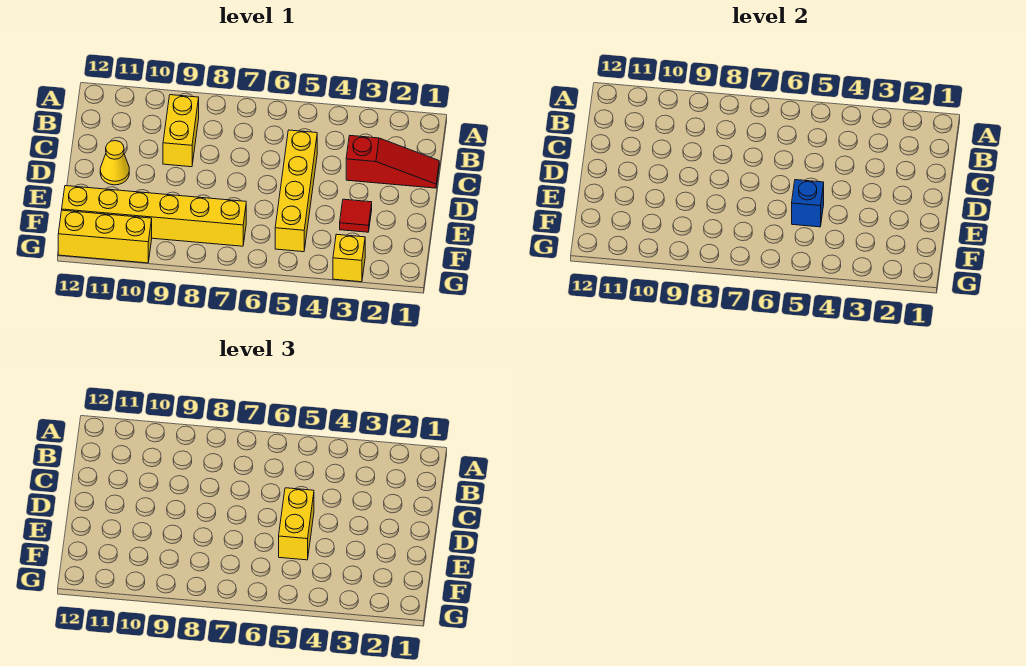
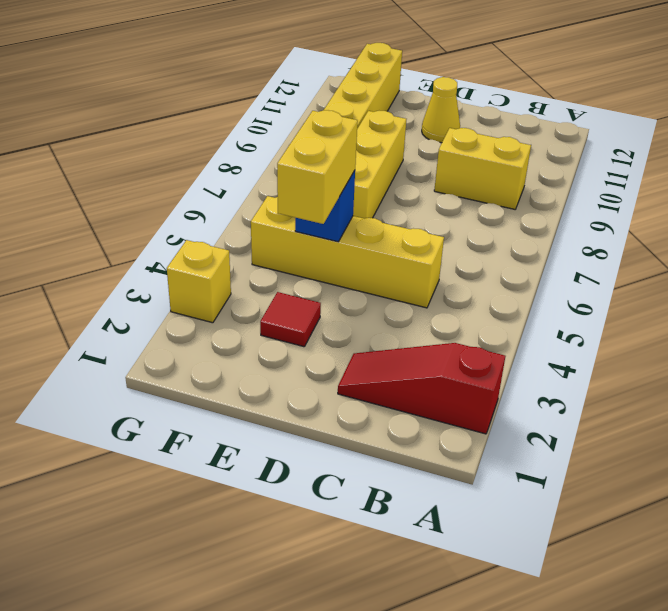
red 1x3 slope [346,136,439,188] -> red 1x3 slope turned to [338,343,505,434]
yellow 1x2 brick [279,488,314,560] -> yellow 1x2 brick turned to [277,110,358,224]
yellow 1x3 brick [58,210,152,263] -> yellow 1x3 brick moved to [353,111,406,219]

